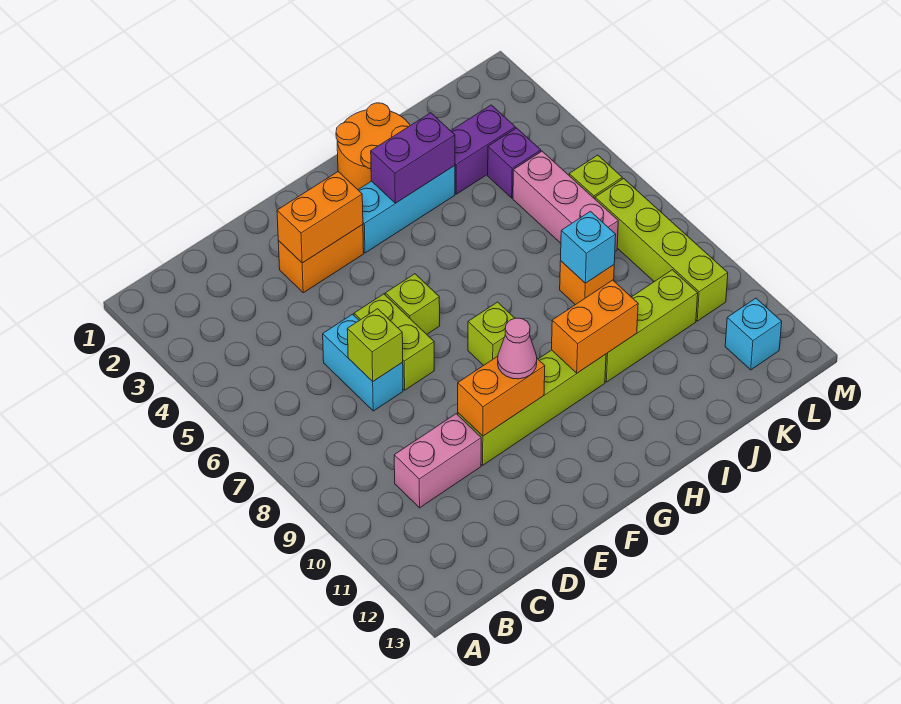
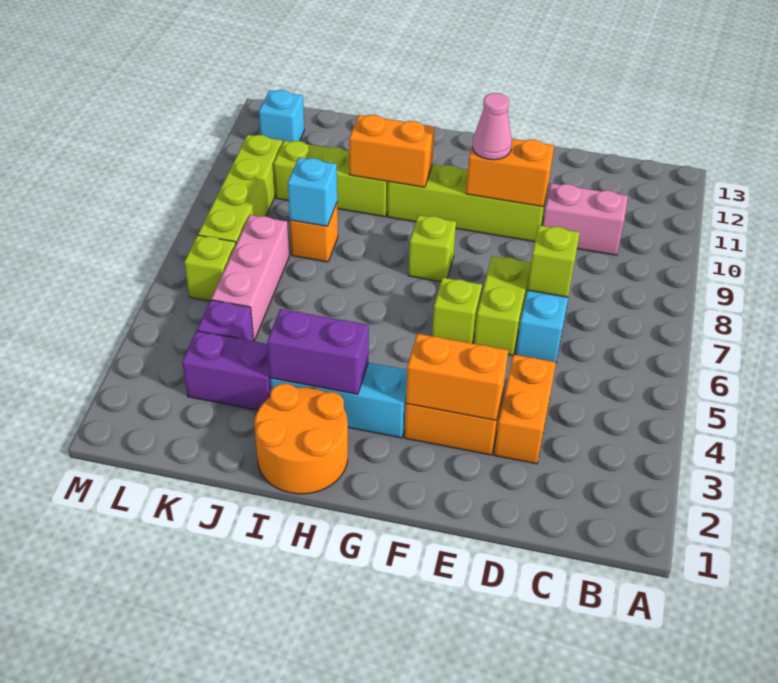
none -> orange 1x2 brick [494,354,556,464]

